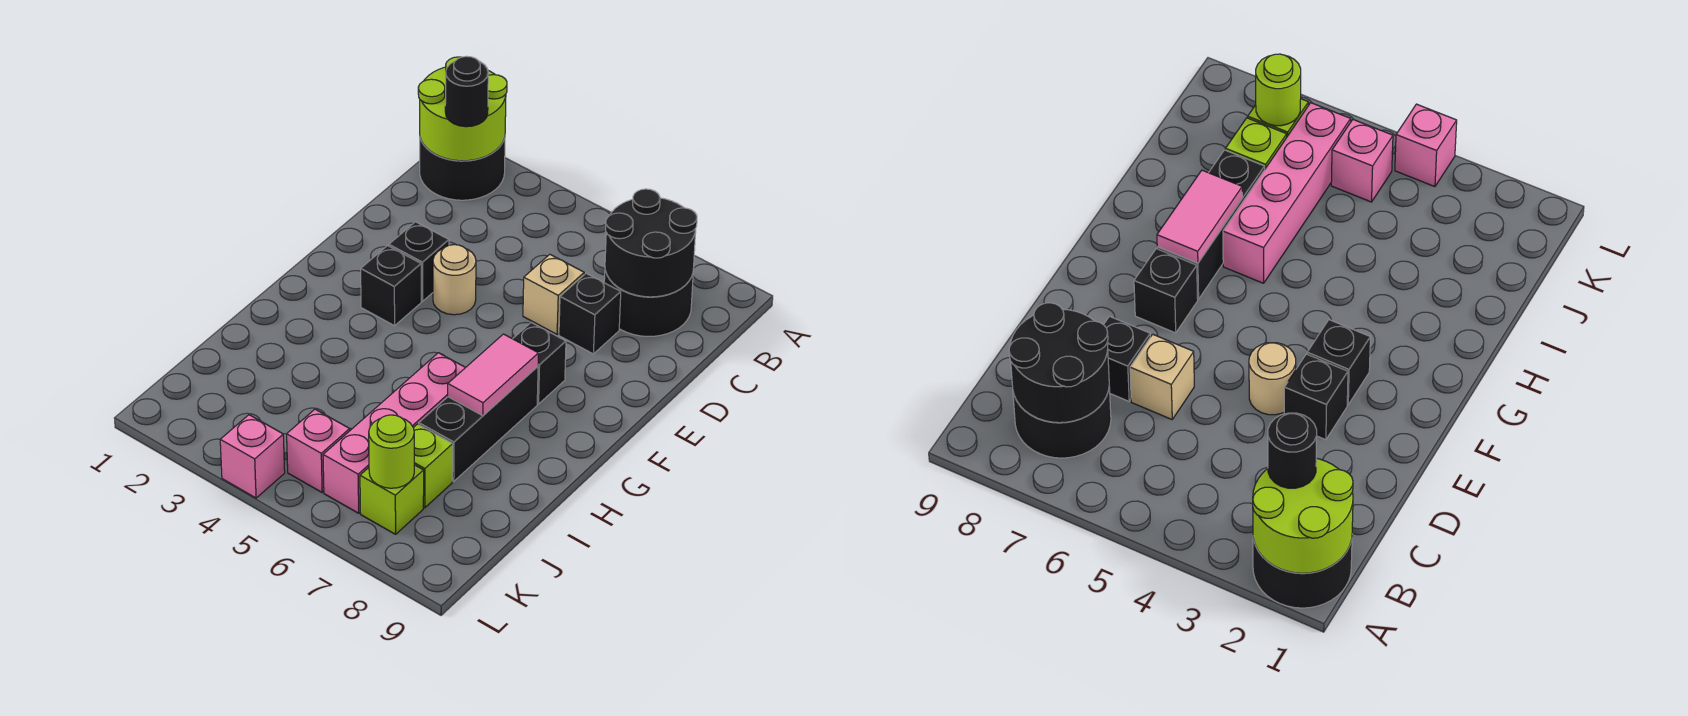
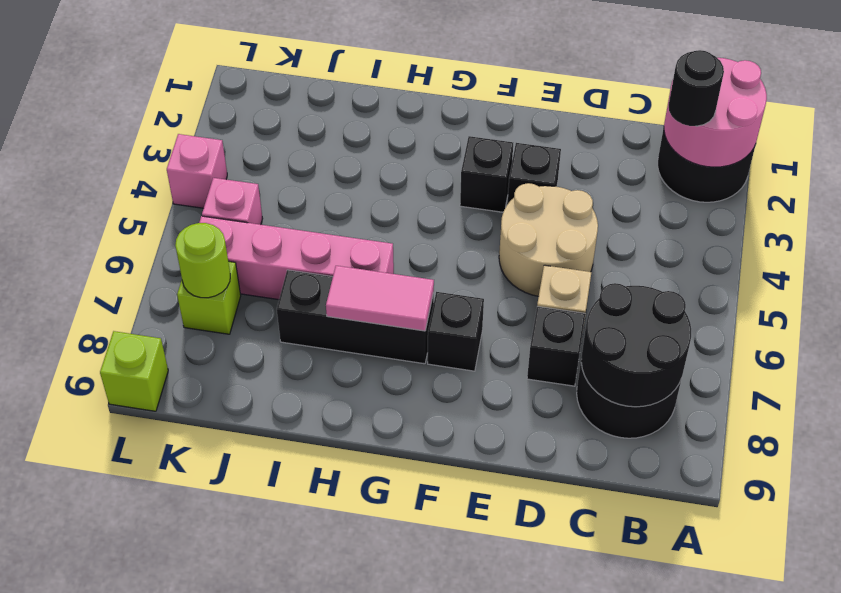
lime 2x2 round brick [418,57,507,161] -> pink 2x2 round brick [664,58,767,167]
tan 1x1 round brick [433,245,476,315] -> tan 2x2 round brick [499,183,598,296]
lime 1x1 brick [413,424,453,508] -> lime 1x1 brick moved to [100,331,168,411]

